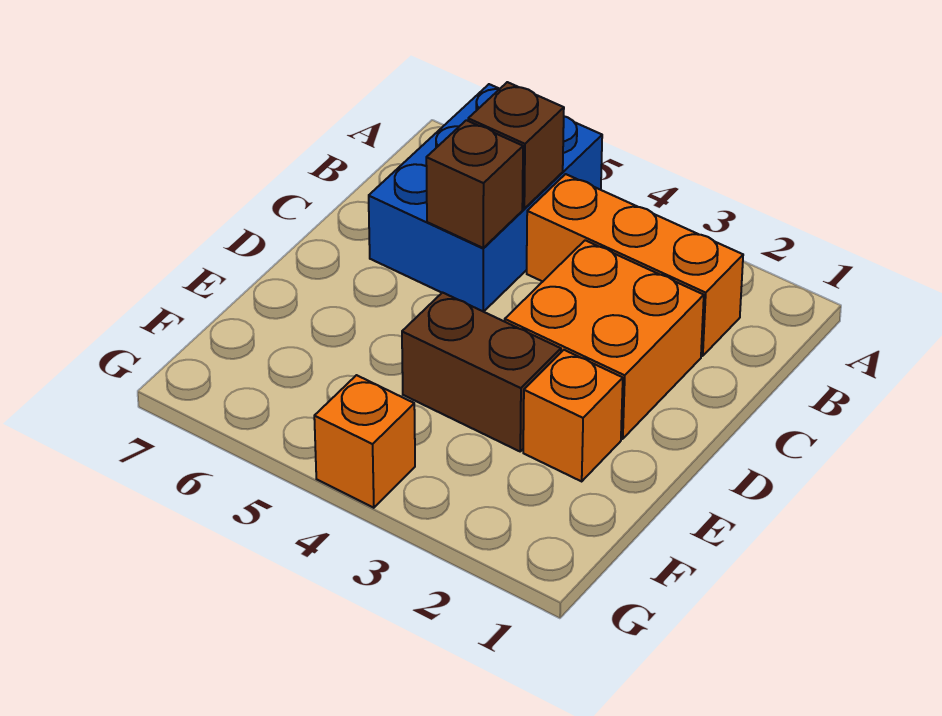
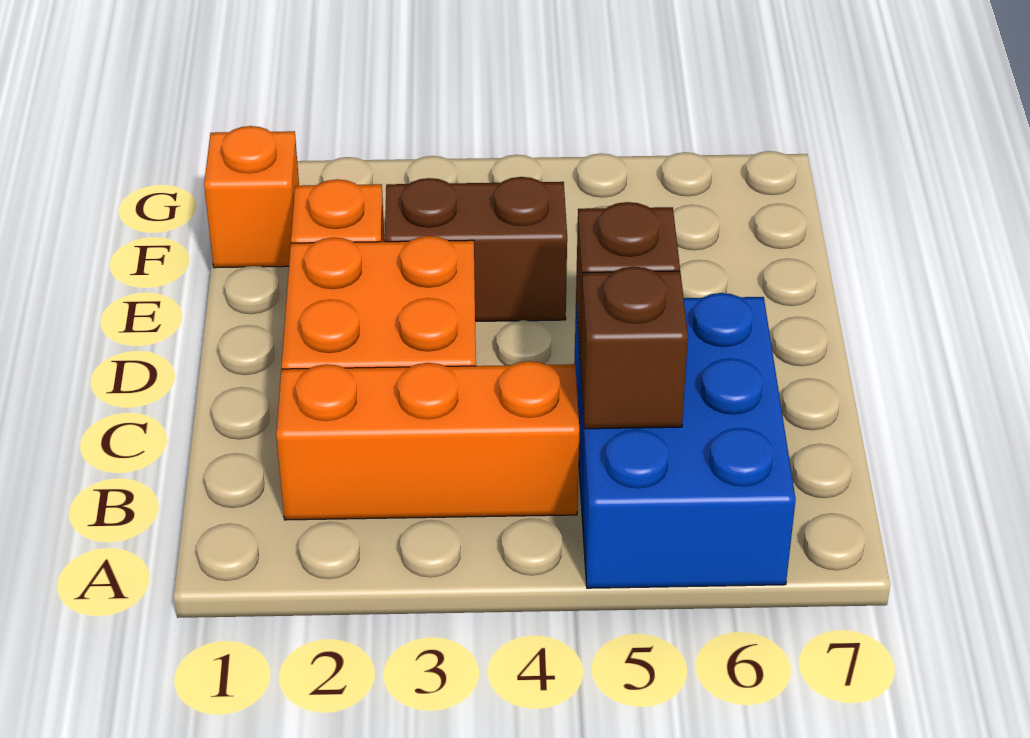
orange 1x1 brick [314,375,415,508] -> orange 1x1 brick moved to [204,126,299,268]

